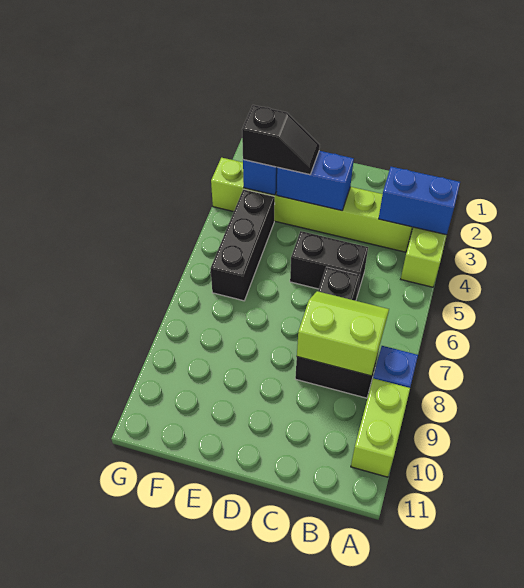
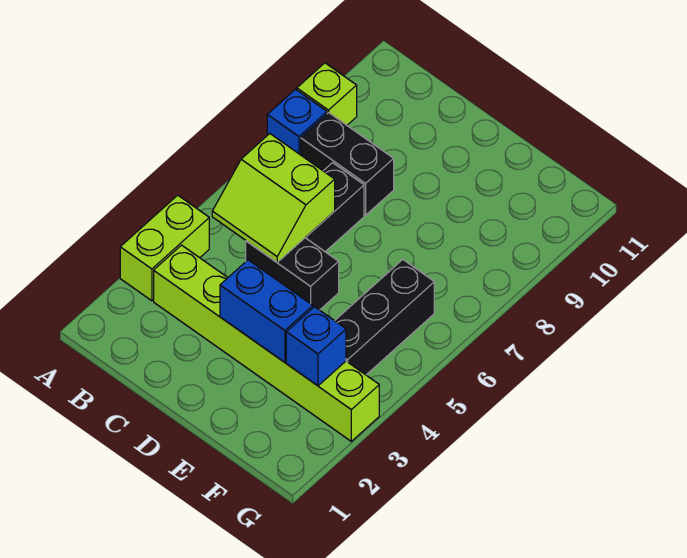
blue 1x2 brick [379,167,460,235] -> none
lime 1x2 brick [351,378,410,477] -> lime 1x1 brick [297,63,357,125]
lime 2x2 slope [297,291,389,376] -> lime 2x2 slope moved to [212,134,335,262]
black 1x2 slope [242,105,320,175] -> none

